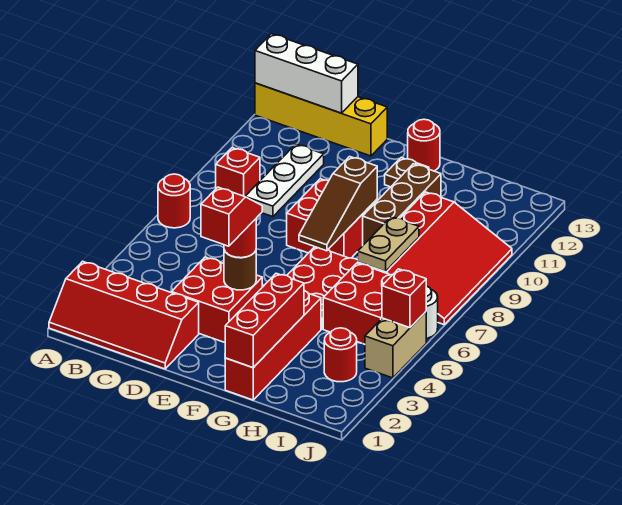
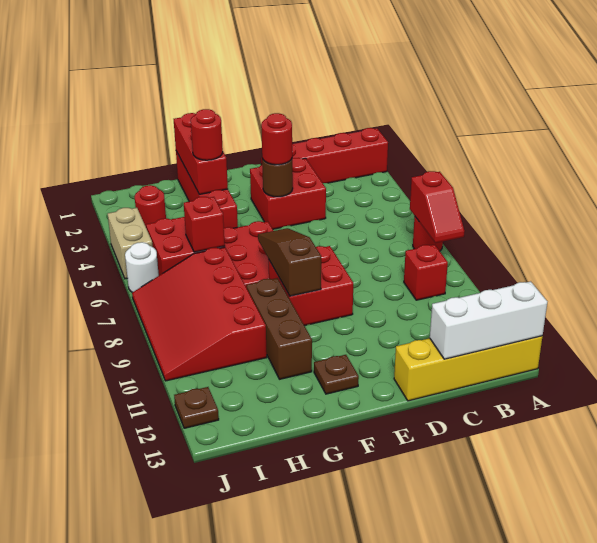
white 1x3 plate [245,144,324,217] -> none
red 1x2 slope [201,187,262,246] -> red 1x2 slope moved to [410,171,465,243]
red 1x1 round brick [408,119,440,171] -> red 1x1 round brick moved to [191,109,223,160]
tan 1x2 plate [357,217,419,271] -> none
red 1x1 brick [382,269,426,328] -> red 1x1 brick moved to [184,197,225,252]
none -> brown 1x1 plate [174,387,219,428]

